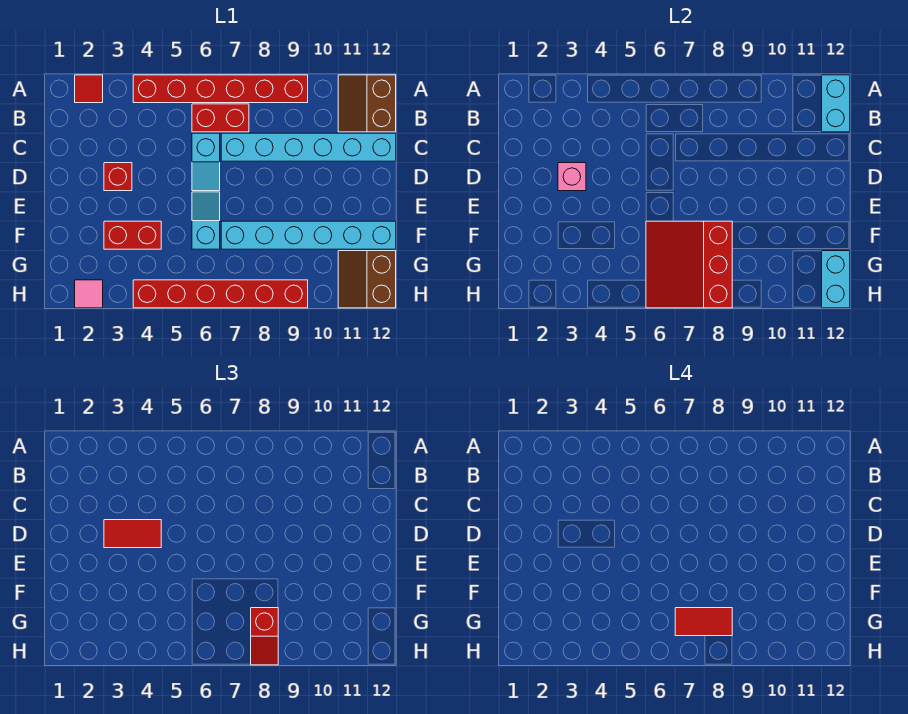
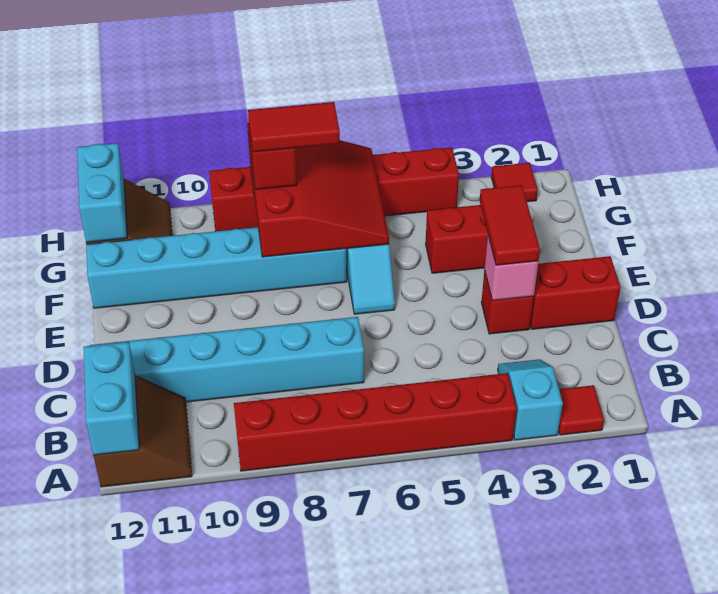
red 1x2 brick [192,104,249,132] -> red 1x2 brick moved to [530,256,621,329]
cyan 1x2 slope [192,133,220,191] -> cyan 1x2 slope moved to [498,359,563,440]
red 1x2 tile [104,520,161,548] -> red 1x2 tile turned to [480,185,540,265]
pink 1x1 tile [75,280,103,308] -> red 1x1 tile [491,163,538,202]

